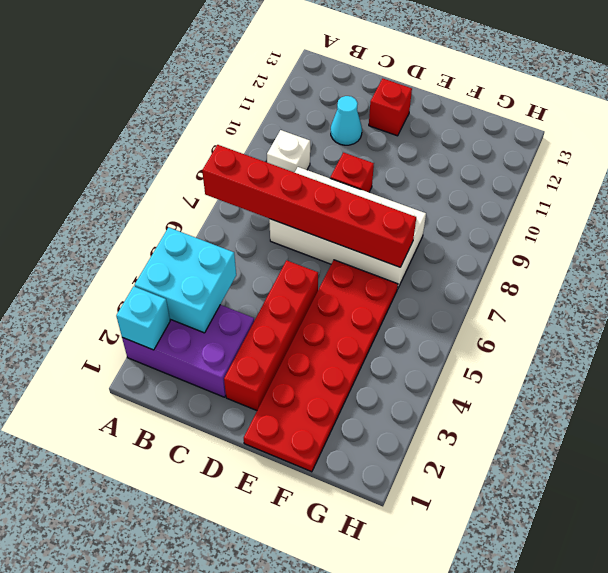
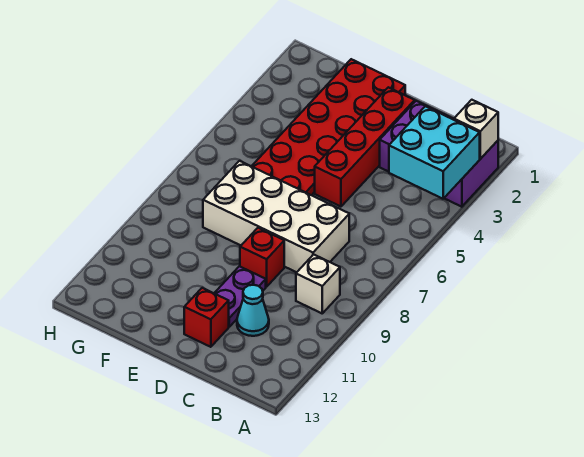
cyan 1x1 brick [116,286,170,350] -> white 1x1 brick [454,100,498,159]
red 1x6 brick [202,145,416,267] -> none
none -> purple 1x2 plate [214,266,266,327]

